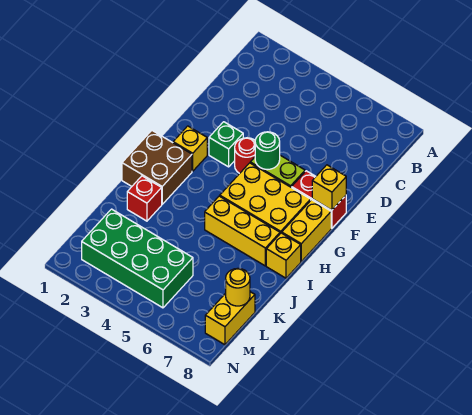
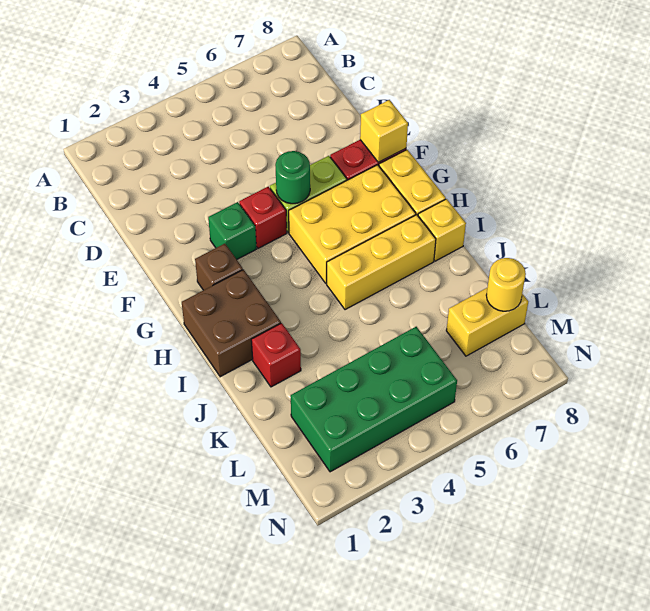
red 1x1 round brick [235,138,255,174] -> red 1x1 brick [239,187,287,248]
yellow 1x1 brick [173,126,207,171] -> brown 1x1 brick [195,244,243,290]
yellow 1x2 brick [205,292,255,345] -> yellow 1x2 brick turned to [446,288,528,356]

